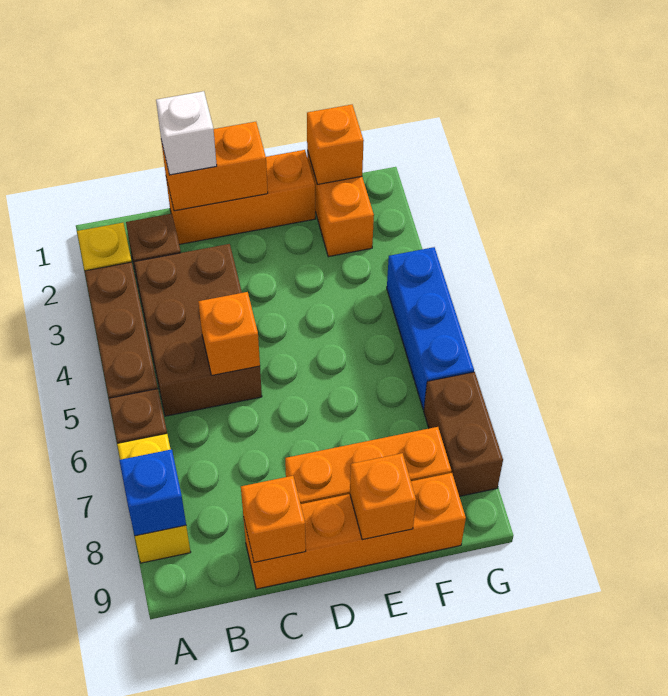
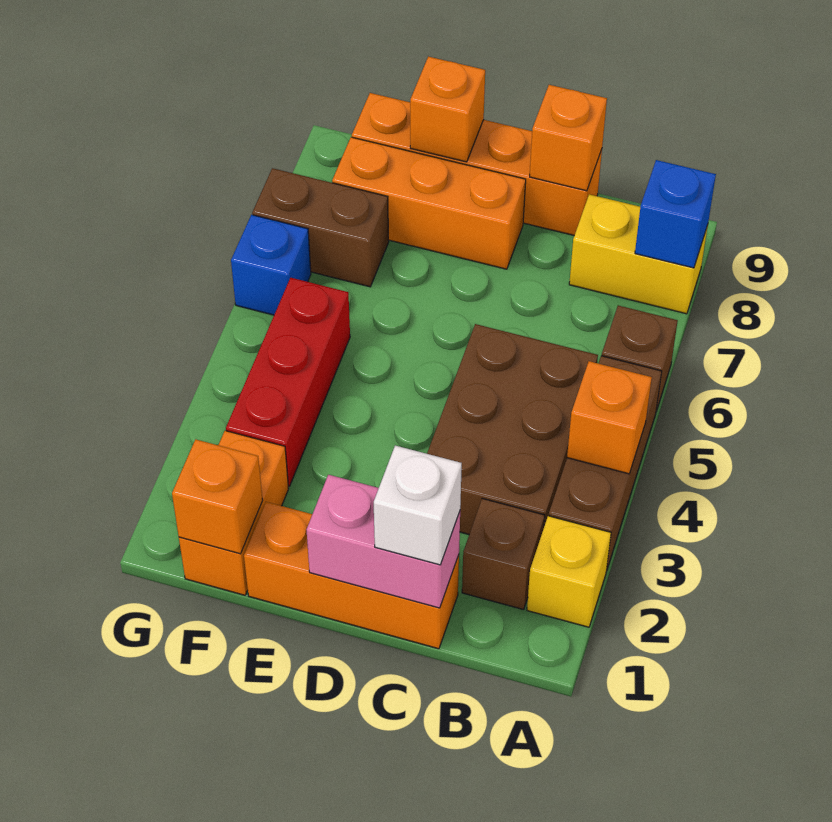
yellow 1x2 brick [117,434,191,563] -> yellow 1x2 brick turned to [569,194,708,314]
orange 1x2 brick [161,122,268,211] -> pink 1x2 brick [306,475,460,608]
orange 1x1 brick [198,292,260,376] -> orange 1x1 brick moved to [567,361,652,474]
none -> red 1x3 brick [226,278,350,486]
blue 1x3 brick [387,247,474,410] -> blue 1x1 brick [231,215,311,315]
brown 1x2 brick [424,372,503,496] -> brown 1x2 brick turned to [252,168,389,287]

